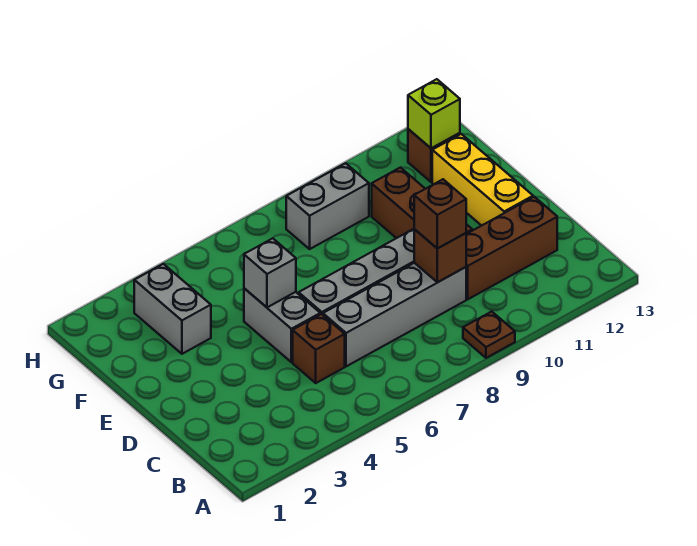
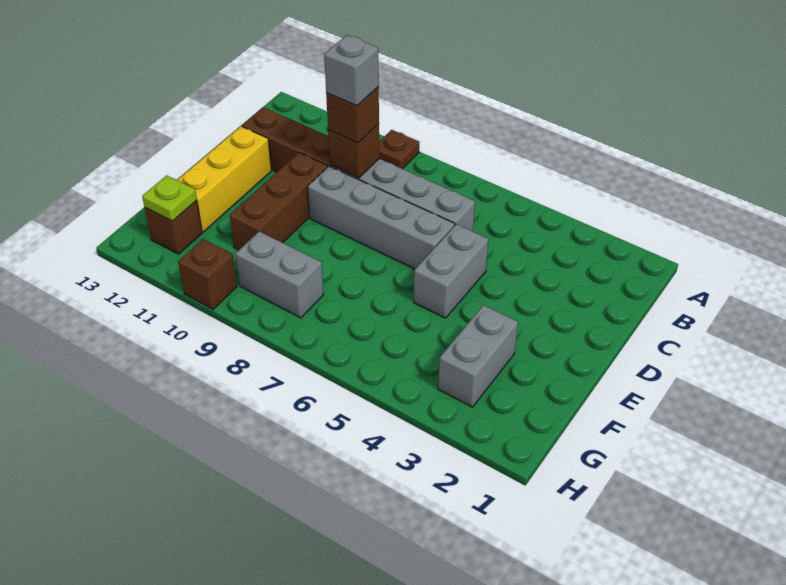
brown 1x1 brick [293,314,345,383] -> brown 1x1 brick moved to [178,239,237,309]
grey 1x1 brick [244,238,296,307] -> grey 1x1 brick moved to [324,35,379,106]
lime 1x1 brick [408,79,460,148] -> lime 1x1 plate [142,176,197,221]

